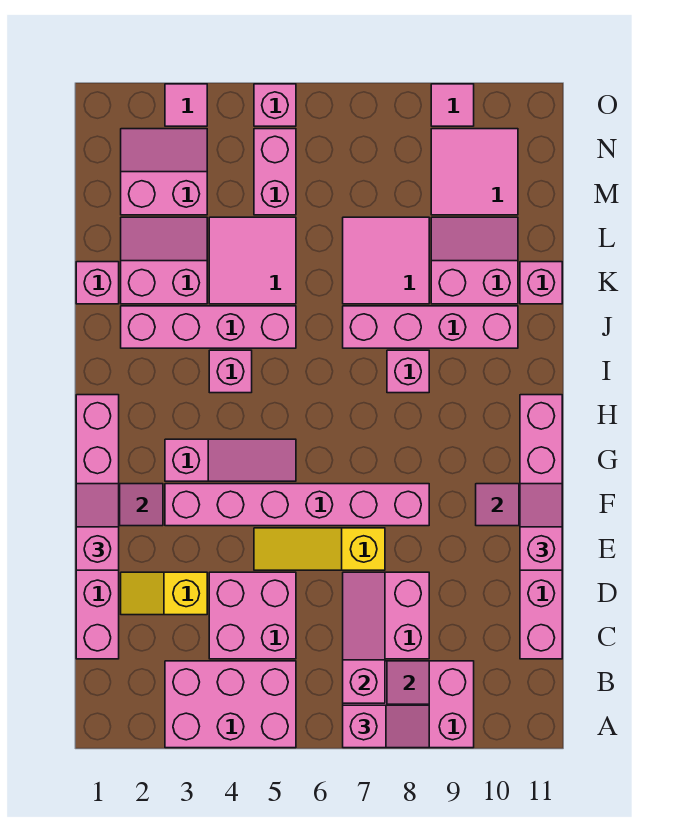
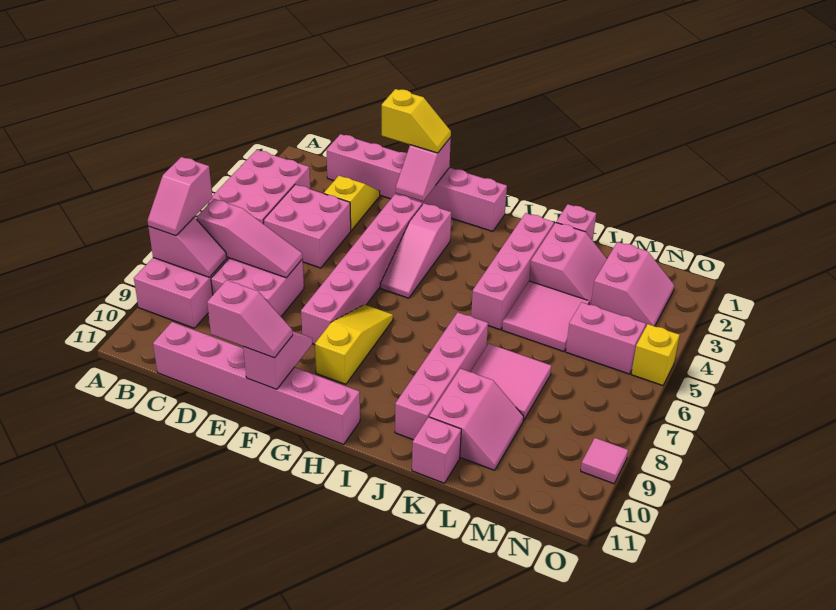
pink 1x2 slope [76,484,119,570] -> yellow 1x2 slope [382,89,451,153]
yellow 1x3 slope [254,528,385,570] -> yellow 1x3 slope moved to [315,305,393,384]
pink 1x1 brick [209,350,252,393] -> none
pink 1x1 brick [387,350,429,393] -> none
pink 2x2 tile [431,129,518,215] -> none
pink 1x1 tile [165,84,207,126] -> none
pink 1x1 brick [254,84,296,126] -> yellow 1x1 brick [631,324,680,386]

